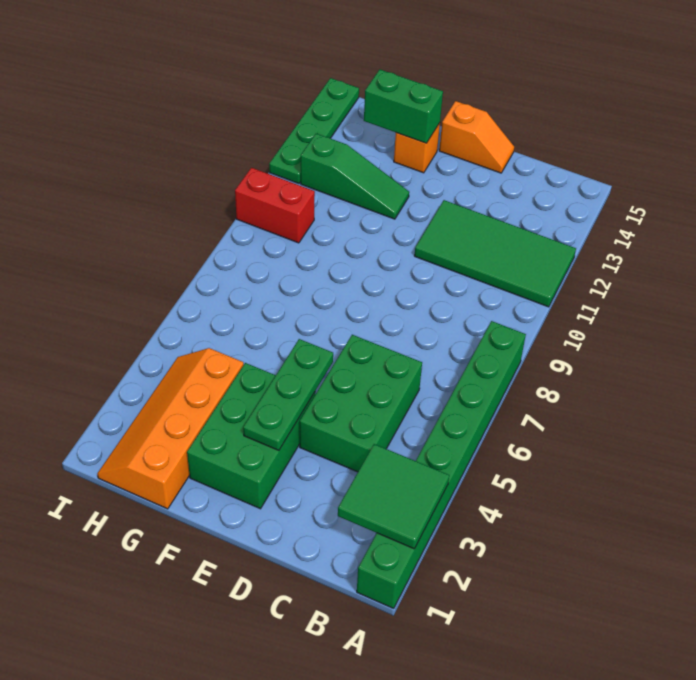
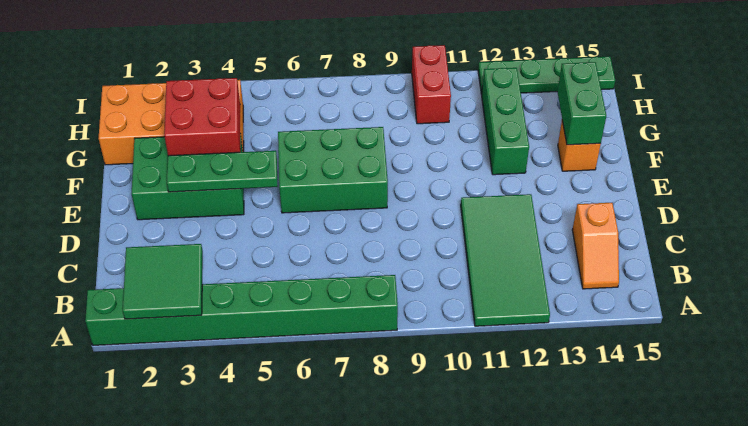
green 2x3 brick [300,335,422,472] -> green 2x3 brick moved to [278,127,388,213]
orange 1x2 slope [439,101,514,173] -> orange 1x2 slope moved to [572,203,619,289]
none -> red 2x2 brick [164,78,241,156]
green 1x3 slope [301,134,409,219] -> green 1x3 brick [482,68,529,175]
orange 2x4 slope [97,348,244,509] -> orange 2x4 brick [99,80,244,165]

